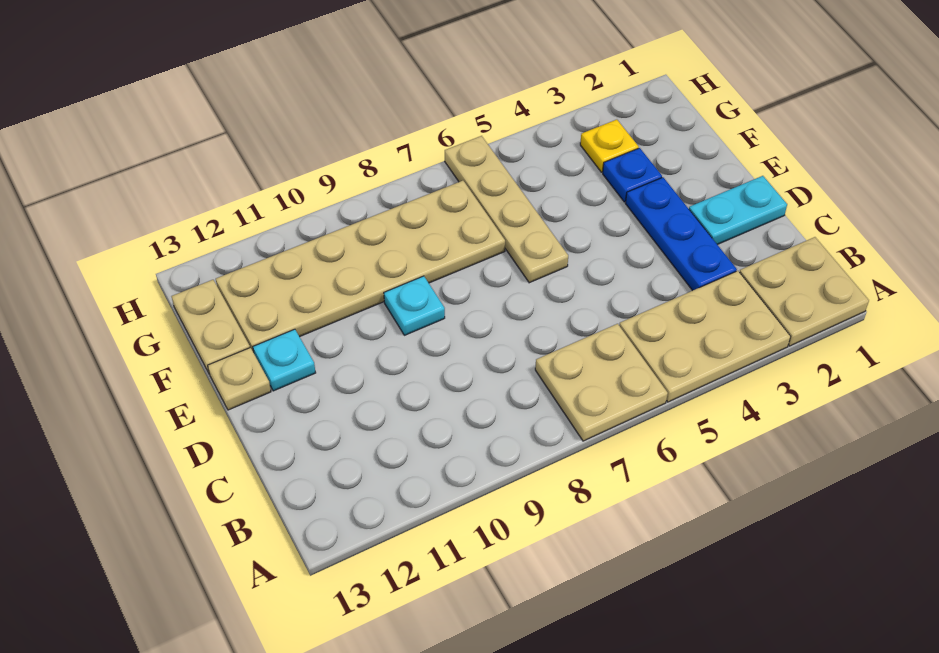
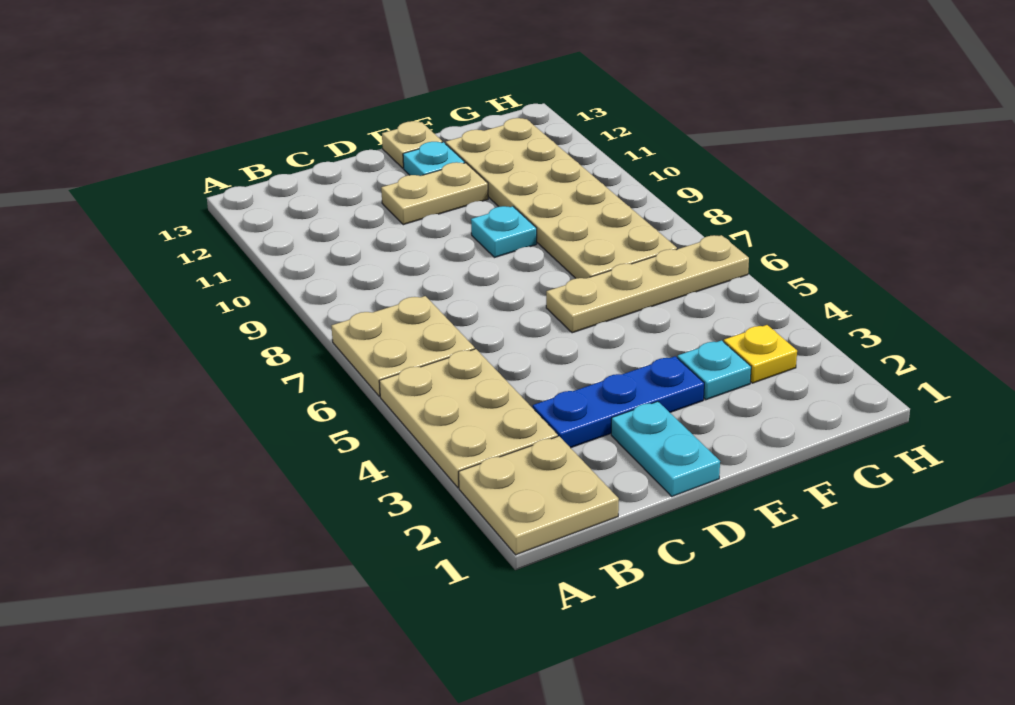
blue 1x1 plate [603,148,662,202] -> cyan 1x1 plate [677,340,751,400]
tan 1x2 plate [171,280,250,373] -> tan 1x2 plate moved to [381,162,488,225]

